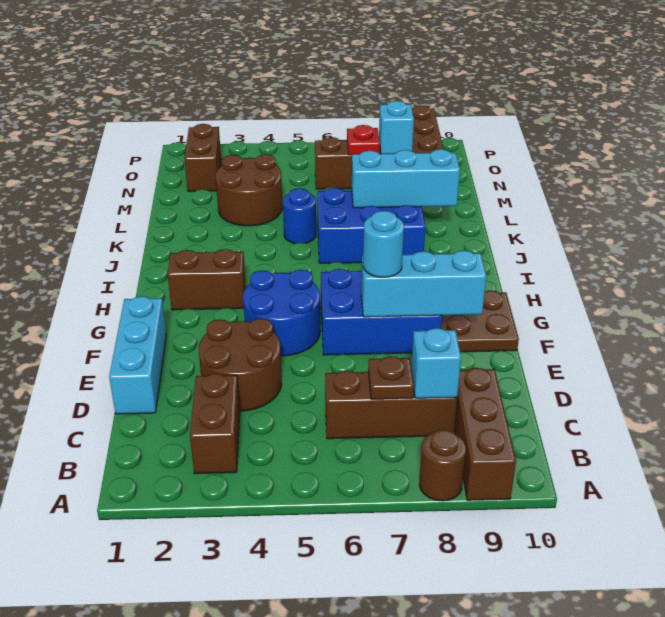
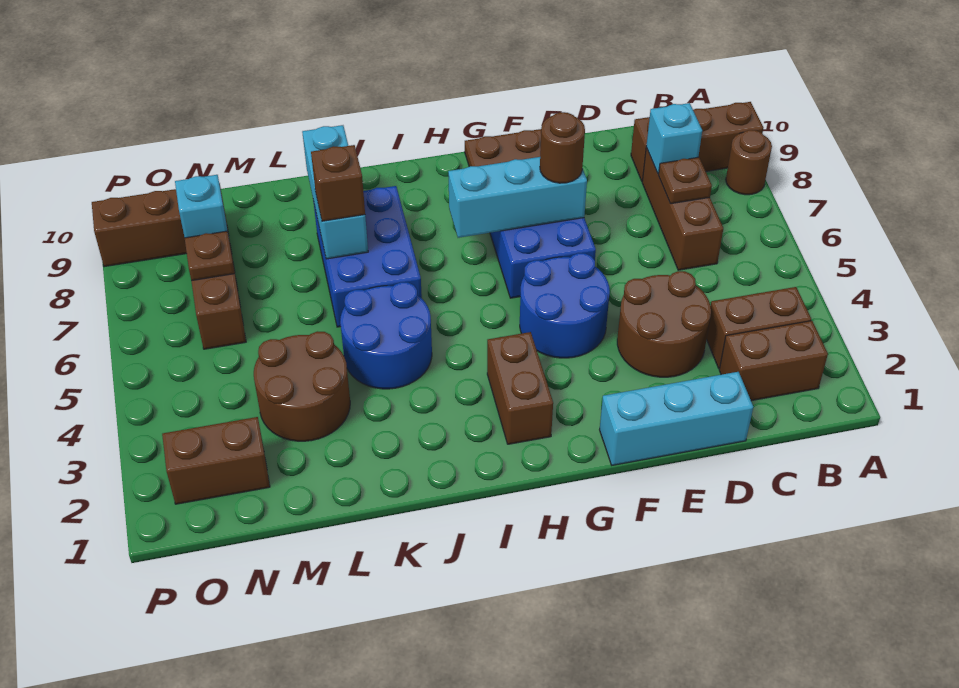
none -> brown 1x2 brick [719,321,828,401]
cyan 1x3 brick [361,251,486,317] -> cyan 1x3 brick turned to [448,157,587,238]
cyan 1x1 round brick [363,211,404,277] -> brown 1x1 round brick [540,112,585,183]
blue 1x1 round brick [283,188,316,243] -> blue 2x2 round brick [340,282,432,389]
none -> brown 1x1 brick [311,145,365,221]
red 1x1 plate [347,125,380,155] -> brown 1x1 plate [185,231,234,281]

